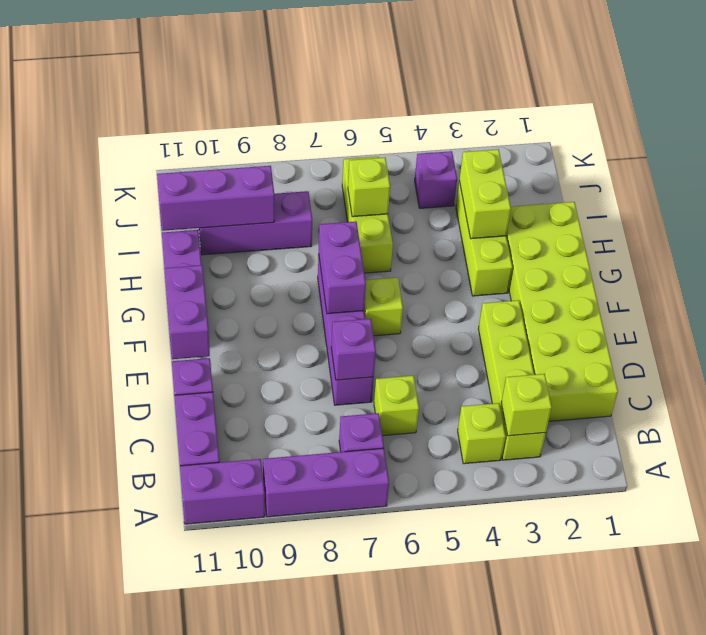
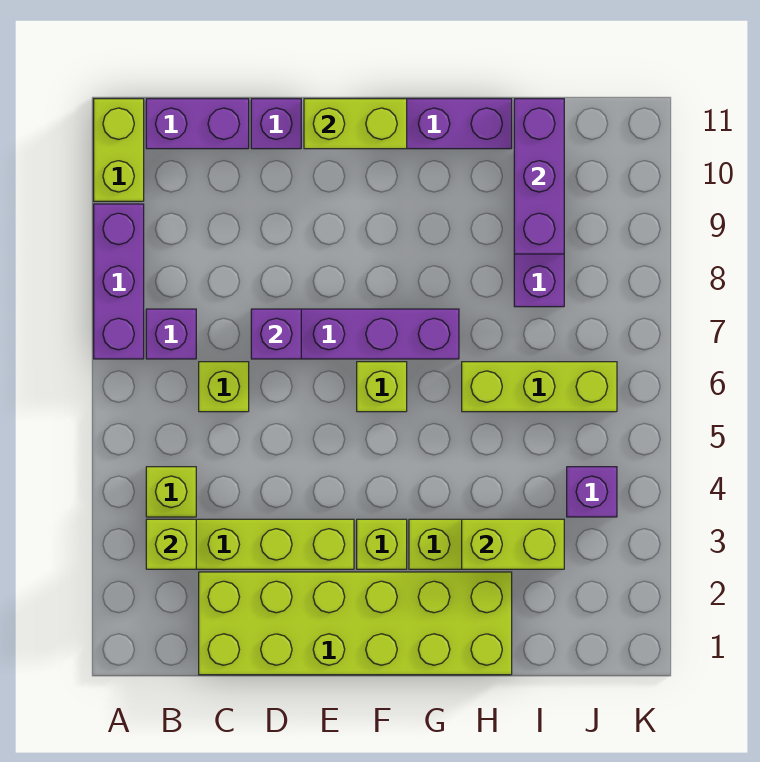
purple 1x2 brick [180,459,265,524] -> lime 1x2 brick [94,99,144,201]
purple 1x2 brick [164,265,210,359] -> lime 1x2 brick [304,99,407,149]
purple 1x2 brick [319,221,366,314] -> none
lime 1x1 brick [348,157,390,217] -> lime 1x1 brick moved to [357,519,407,569]

